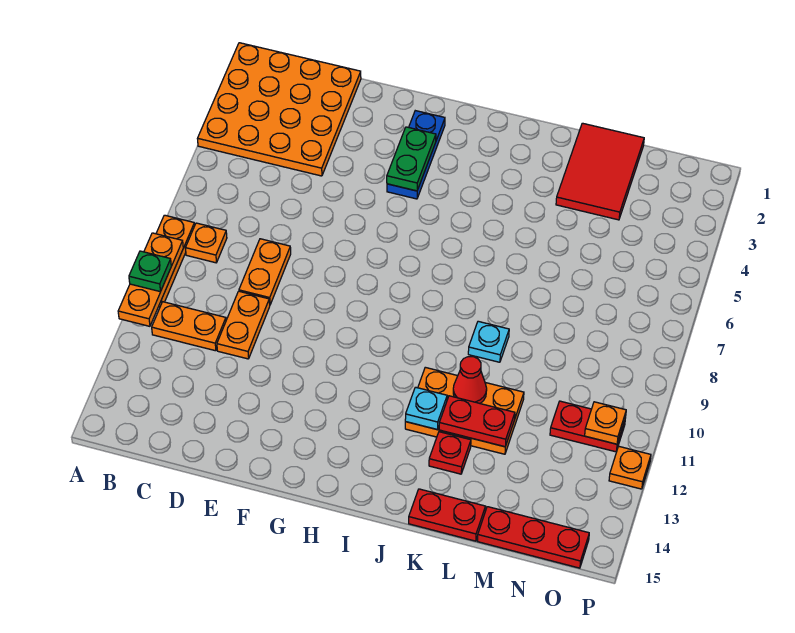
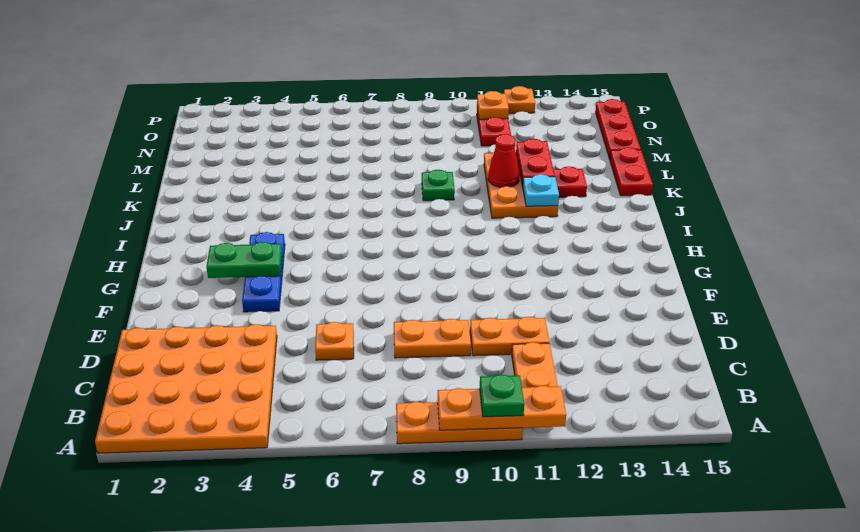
orange 1x1 plate [186,223,227,263] -> orange 1x1 plate moved to [315,322,354,360]
blue 1x3 plate [387,111,445,199] -> blue 1x3 plate turned to [242,232,285,312]
cyan 1x1 plate [468,321,509,362] -> green 1x1 plate [422,170,455,201]
red 2x3 tile [556,123,644,220] -> none

